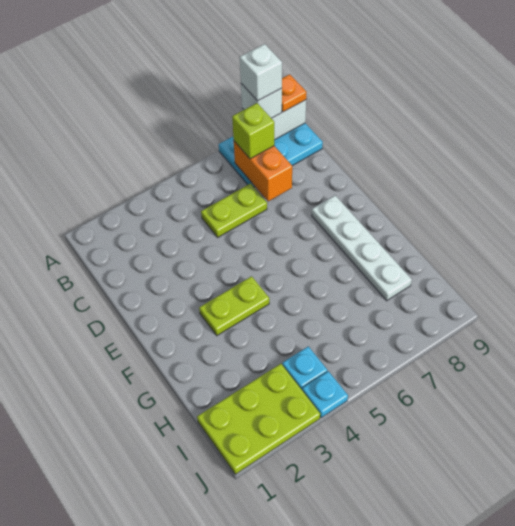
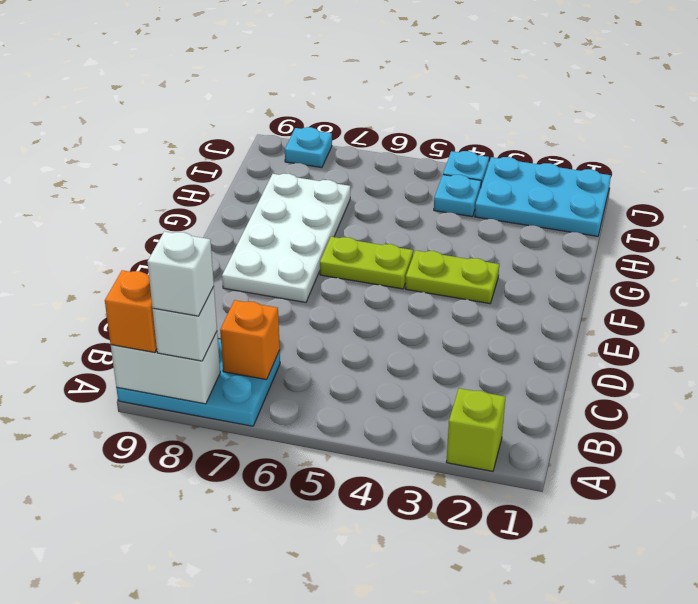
orange 1x1 plate [282,74,306,112] -> orange 1x1 brick [105,270,157,353]
orange 1x2 brick [234,141,292,201] -> orange 1x1 brick [220,300,280,380]
lime 1x1 brick [232,103,274,159] -> lime 1x1 brick moved to [446,388,506,471]
lime 1x2 plate [201,184,267,237] -> lime 1x2 plate moved to [320,237,413,289]
white 1x4 plate [312,195,412,301] -> white 2x4 plate [222,174,350,302]
lime 2x3 plate [197,364,320,474] -> cyan 2x3 plate [475,157,611,236]
none -> cyan 1x1 plate [285,127,332,168]

